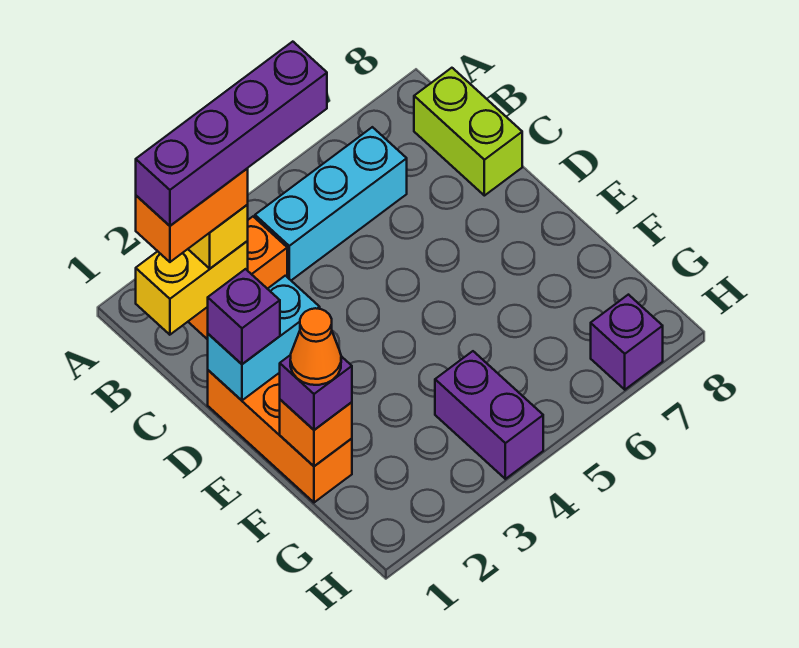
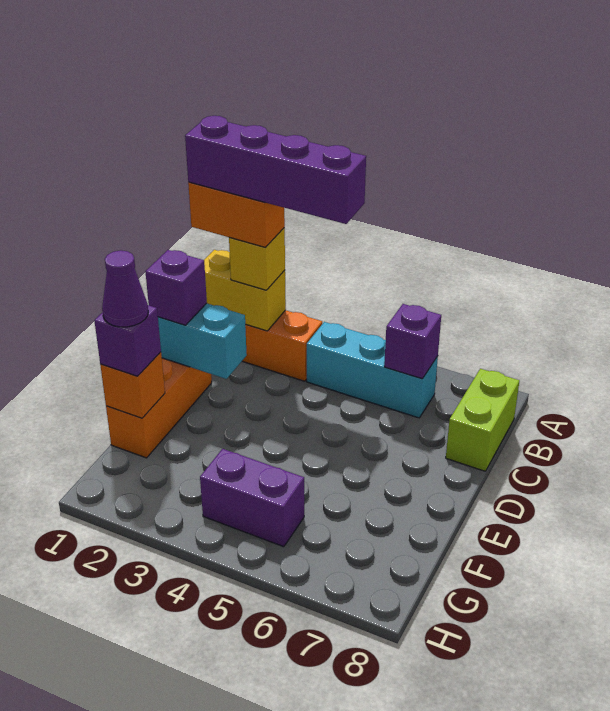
orange 1x1 cone [290,308,341,385] -> purple 1x1 cone [102,250,148,327]
purple 1x2 brick [435,351,543,479] -> purple 1x2 brick turned to [200,449,304,547]
purple 1x1 brick [591,295,663,390] -> purple 1x1 brick moved to [384,304,441,379]

